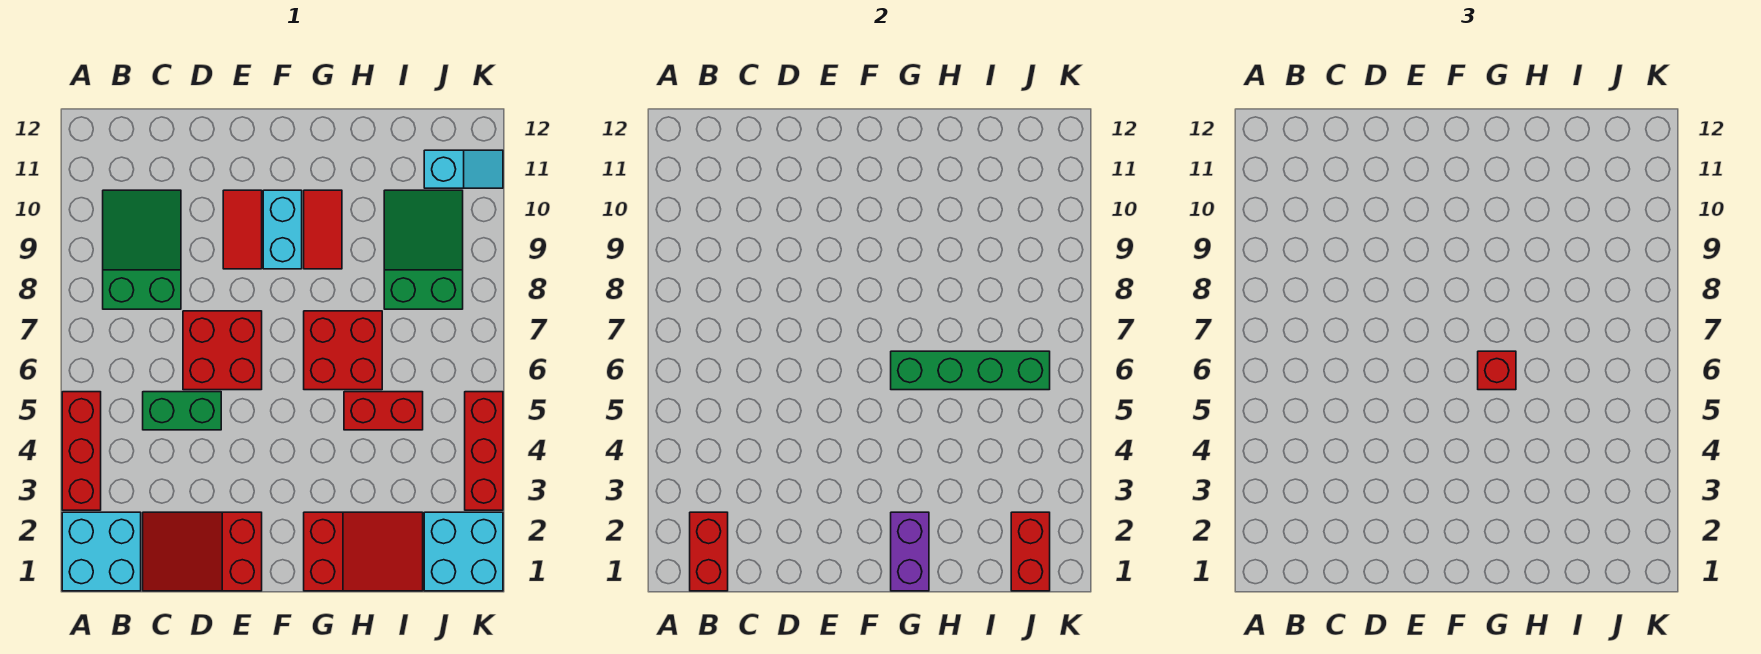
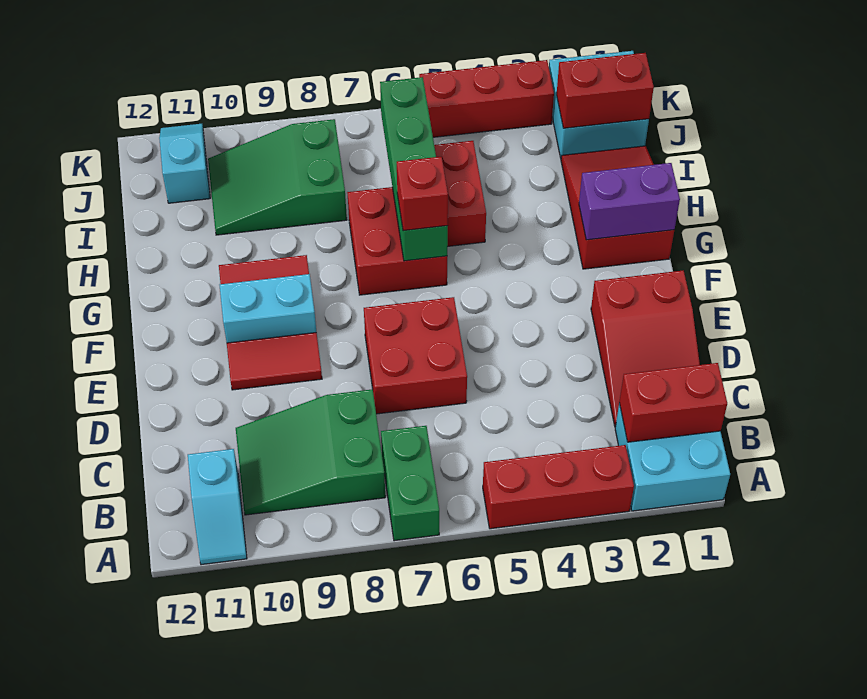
none -> cyan 1x2 slope [188,449,247,565]
green 1x2 brick [143,392,221,430] -> green 1x2 brick moved to [381,426,439,541]

